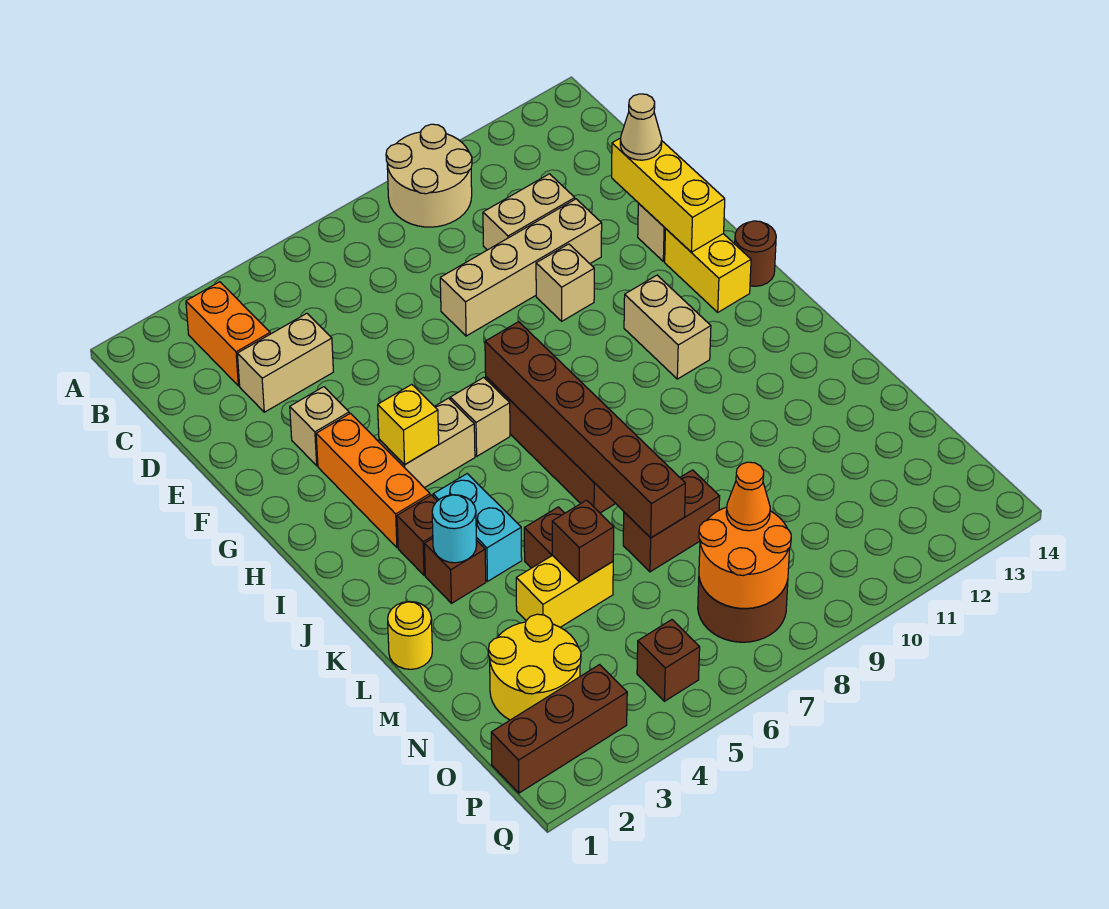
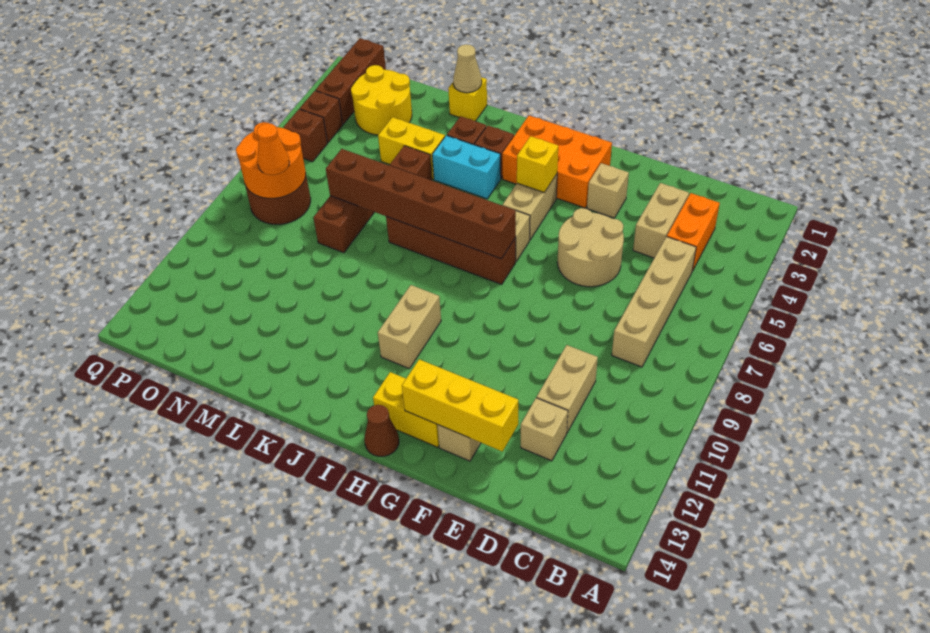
tan 2x2 round brick [386,124,472,227] -> tan 2x2 round brick moved to [557,208,624,287]
orange 1x2 brick [186,282,270,386] -> orange 1x2 brick turned to [667,193,720,271]
tan 1x4 brick [440,199,602,336] -> tan 1x4 brick moved to [612,237,696,367]
tan 1x1 cone [620,94,662,160] -> tan 1x1 cone moved to [453,44,482,93]
tan 1x1 brick [536,244,594,321] -> tan 1x1 brick moved to [521,398,568,461]
orange 1x3 brick [316,413,430,548] -> orange 2x3 brick [502,115,612,208]
tan 1x2 brick [624,275,711,379] -> tan 1x2 brick turned to [378,285,441,369]
brown 1x1 round brick [735,221,776,286] -> brown 1x1 cone [364,405,399,456]
cyan 1x1 round brick [432,495,476,563] -> none
yellow 1x1 round brick [388,602,432,669] -> yellow 1x1 brick [448,77,487,121]
yellow 1x2 brick [516,555,613,627] -> yellow 1x2 brick turned to [378,117,445,180]
brown 1x1 brick [552,500,614,582] -> brown 1x1 brick moved to [300,91,343,143]

